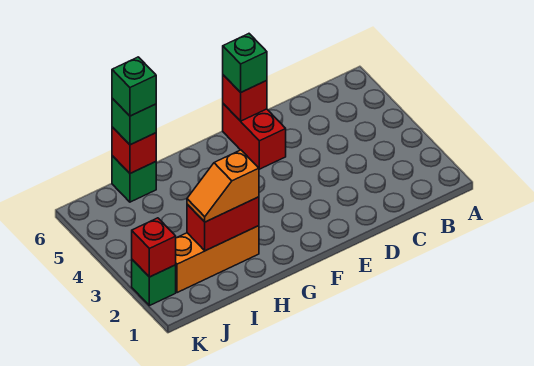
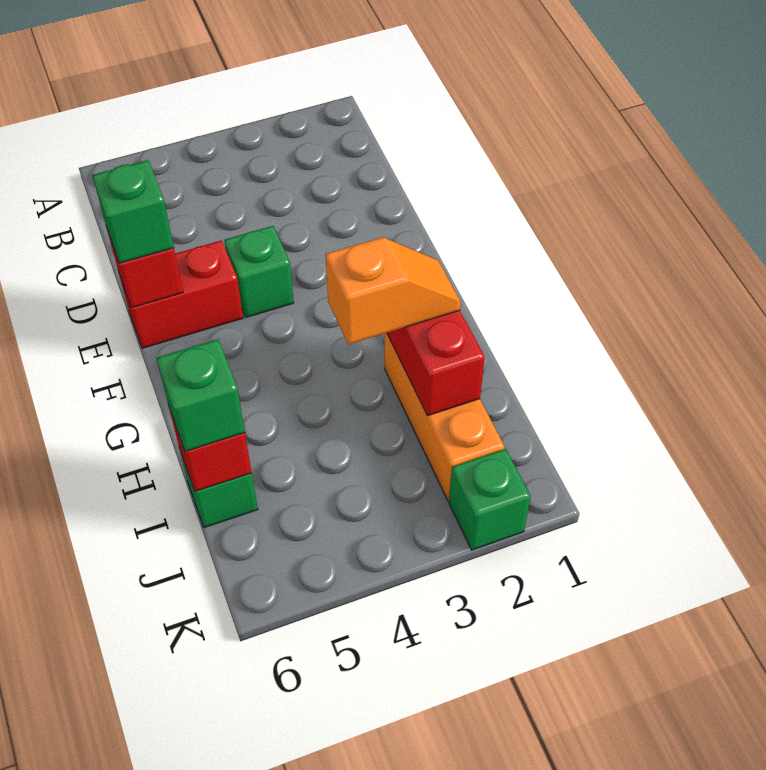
orange 1x2 slope [187,150,259,222] -> orange 1x2 slope turned to [325,237,461,345]
green 1x1 brick [112,57,156,116] -> green 1x1 brick moved to [224,226,294,317]
red 1x1 brick [132,218,176,277] -> none

